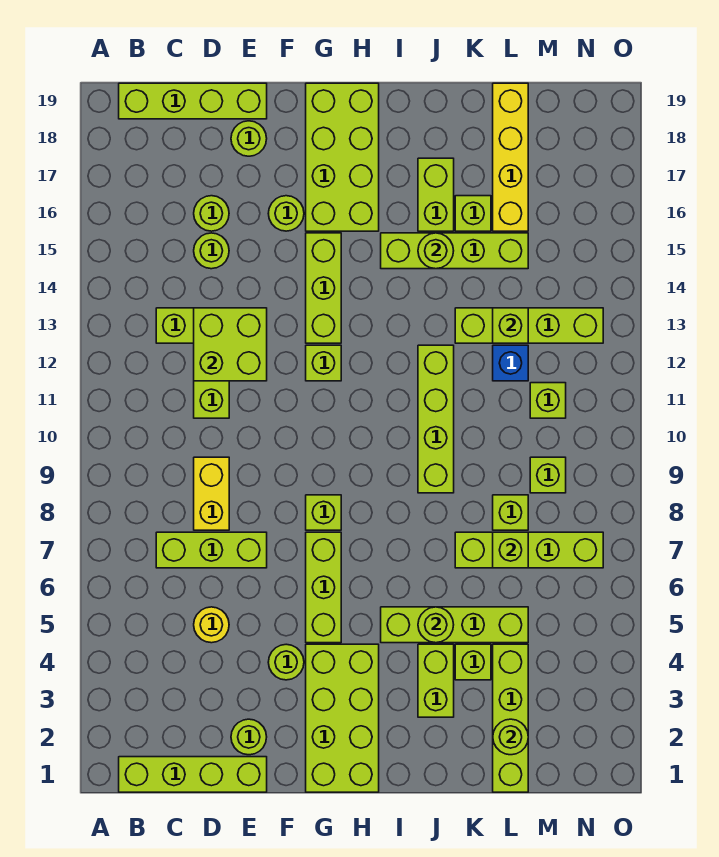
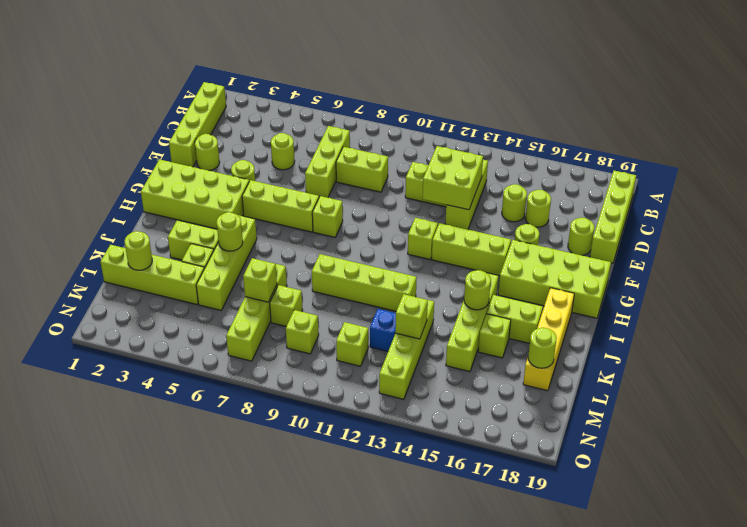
yellow 1x1 round brick [194,607,229,643] -> lime 1x1 round brick [271,133,295,170]
yellow 1x2 brick [194,457,229,530] -> lime 1x2 brick [336,147,388,192]
yellow 1x4 brick [493,83,528,231] -> yellow 1x4 brick turned to [523,288,574,391]
none -> lime 1x1 round brick [528,328,557,368]

